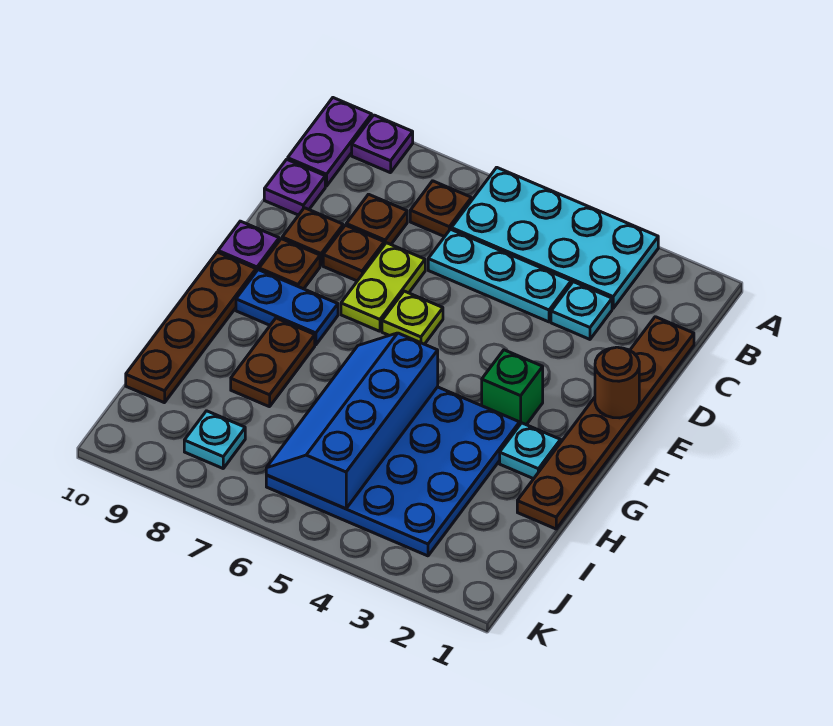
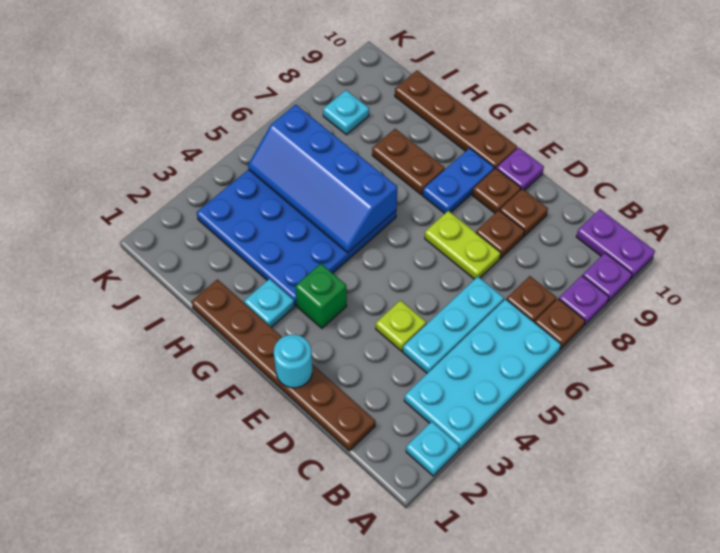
cyan 1x1 plate [551,282,612,339] -> cyan 1x1 plate moved to [406,422,459,476]
brown 1x1 plate [346,194,407,245] -> brown 1x1 plate moved to [535,299,585,349]
purple 1x1 plate [264,159,325,215] -> purple 1x1 plate moved to [559,276,609,326]
brown 1x1 round brick [595,347,639,418] -> cyan 1x1 round brick [274,335,312,388]
lime 1x1 plate [382,291,443,344] -> lime 1x1 plate moved to [376,300,426,351]
blue 2x4 slope [266,333,438,509] -> blue 2x4 slope turned to [248,105,397,253]

